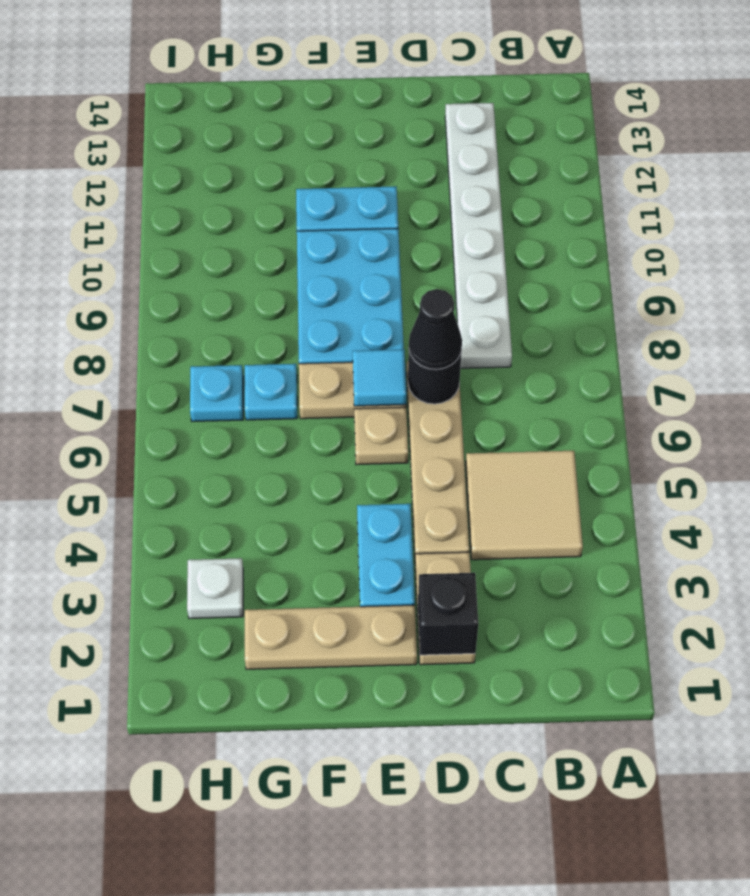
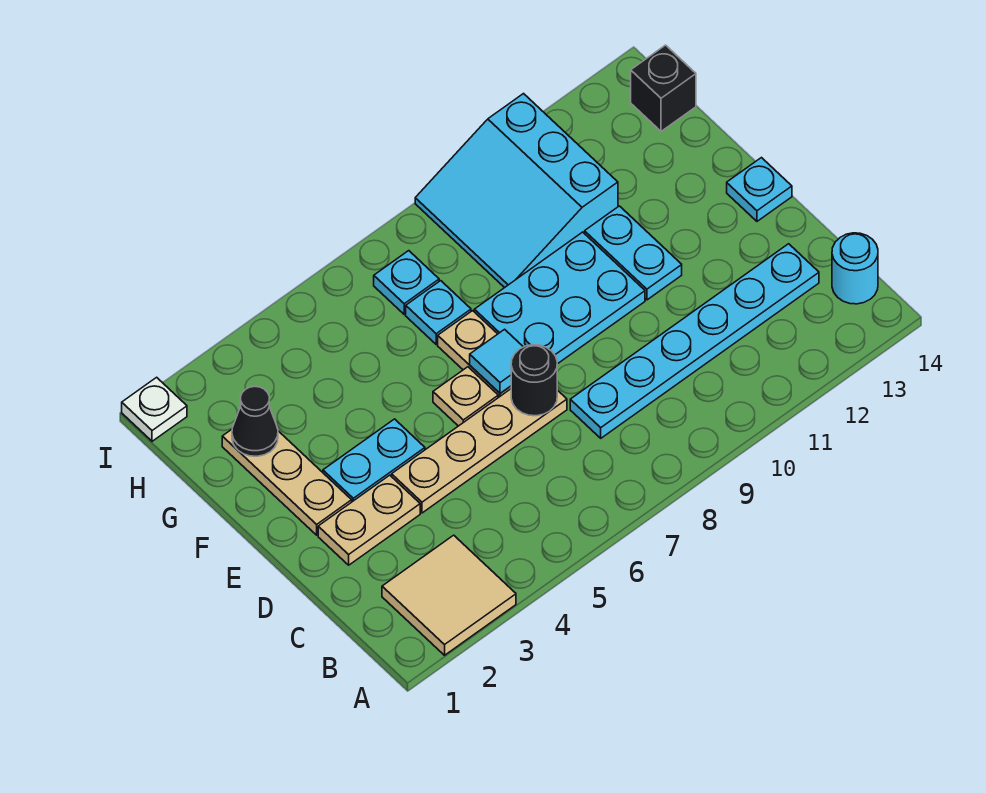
tan 2x2 tile [466,451,583,560] -> tan 2x2 tile moved to [382,535,516,655]
none -> cyan 1x1 round brick [832,233,878,304]
white 1x6 plate [445,103,512,368] -> cyan 1x6 plate [570,244,819,438]
black 1x1 brick [418,573,478,655] -> black 1x1 brick moved to [631,45,696,131]
black 1x1 cone [409,289,462,369] -> black 1x1 cone moved to [232,386,278,456]
none -> cyan 1x1 plate [727,158,792,221]
none -> cyan 3x3 slope [415,94,618,288]
white 1x1 plate [187,558,243,618] -> white 1x1 plate moved to [122,377,187,441]

